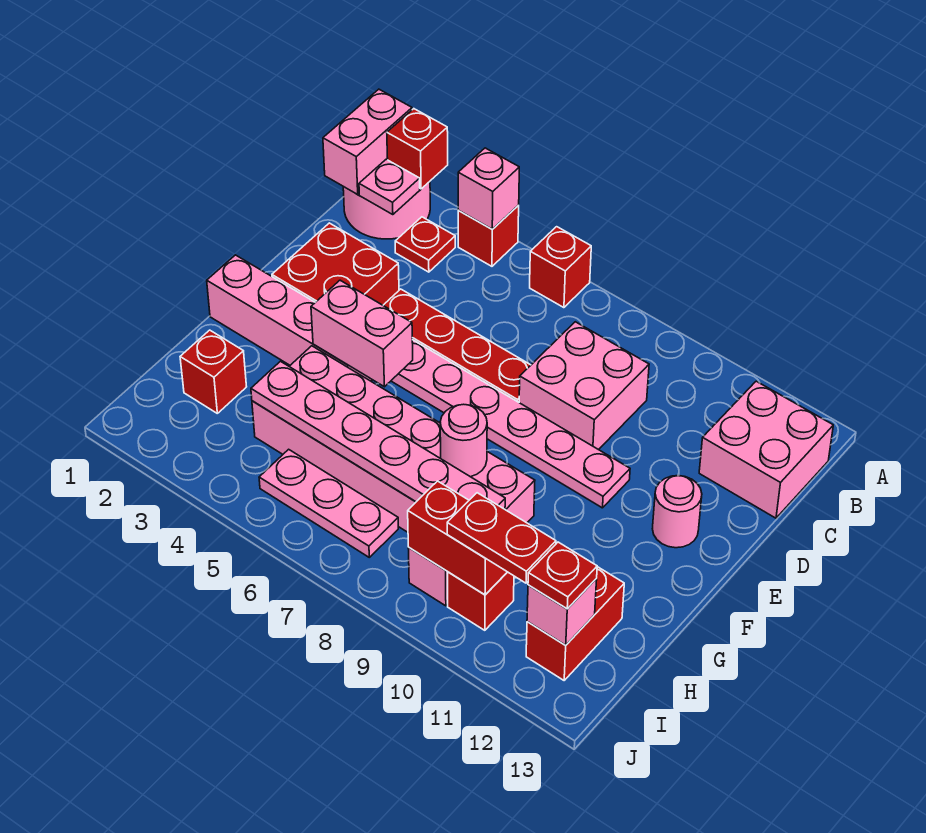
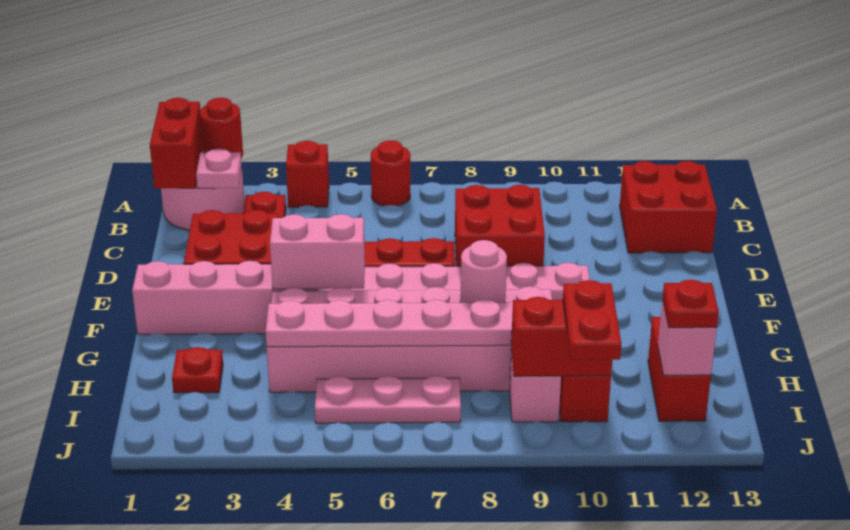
pink 1x2 brick [323,89,412,195] -> red 1x2 brick [150,98,203,188]
red 1x1 brick [387,109,448,189] -> red 1x1 round brick [200,98,243,158]
pink 1x1 brick [458,148,519,229] -> none
red 1x1 brick [530,227,591,308] -> red 1x1 round brick [371,140,410,206]
pink 2x2 brick [699,381,833,518] -> red 2x2 brick [620,161,717,253]
pink 2x2 brick [519,322,649,450] -> red 2x2 brick [455,185,545,266]
pink 1x1 round brick [652,476,702,548] -> none
red 1x1 brick [180,330,247,413] -> red 1x1 plate [172,347,223,393]
red 1x2 plate [447,493,556,583] -> red 1x2 plate turned to [563,280,621,360]

